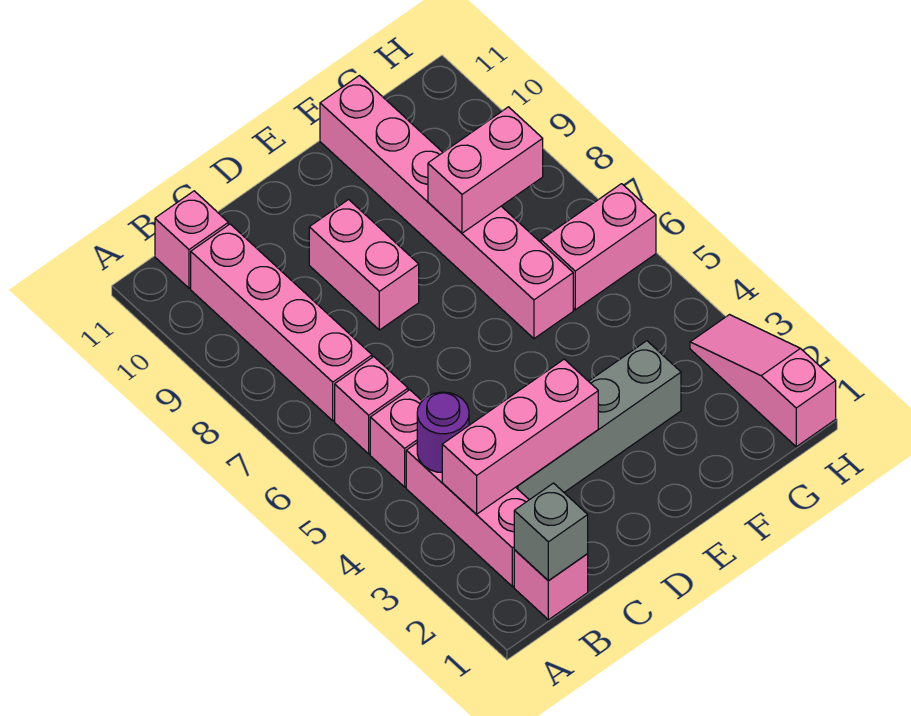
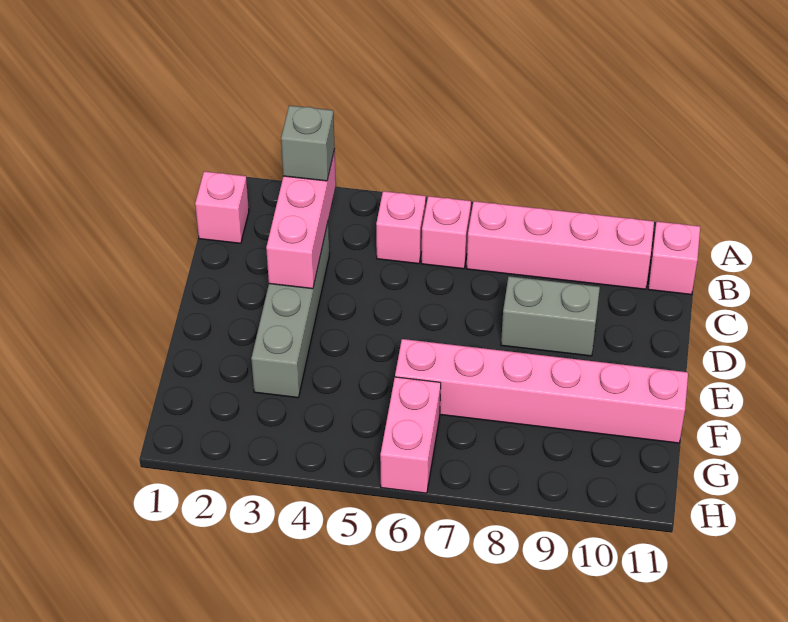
grey 1x1 brick [514,483,588,581] -> grey 1x1 brick moved to [281,106,335,181]
pink 1x3 brick [406,443,529,587] -> none
purple 1x1 round brick [417,392,469,472] -> none
pink 1x2 brick [309,200,419,330] -> grey 1x2 brick [501,276,600,356]
pink 1x2 brick [428,107,543,233] -> none
pink 1x3 slope [690,315,836,447] -> none

